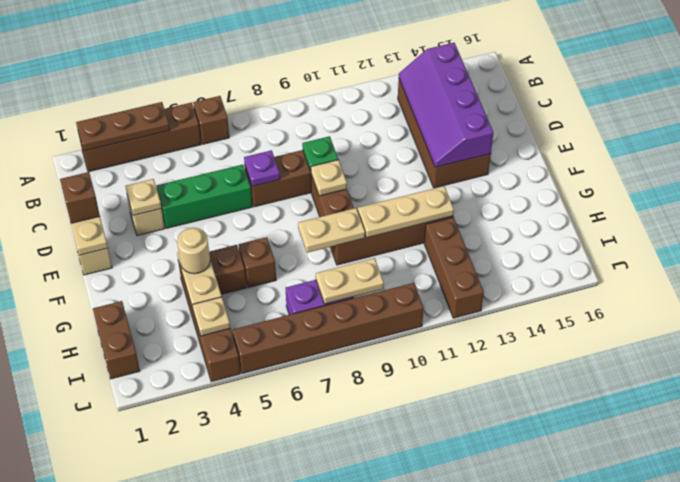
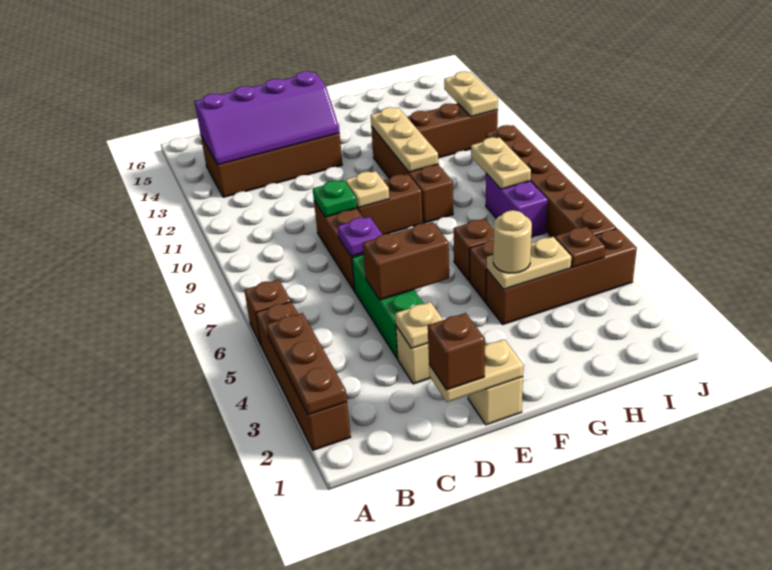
tan 1x2 plate [298,208,365,253] -> tan 1x2 plate moved to [444,71,498,117]
brown 1x2 brick [93,301,140,379] -> brown 1x2 brick moved to [363,222,449,300]
tan 1x1 plate [192,297,230,336] -> brown 1x1 plate [555,227,605,268]

